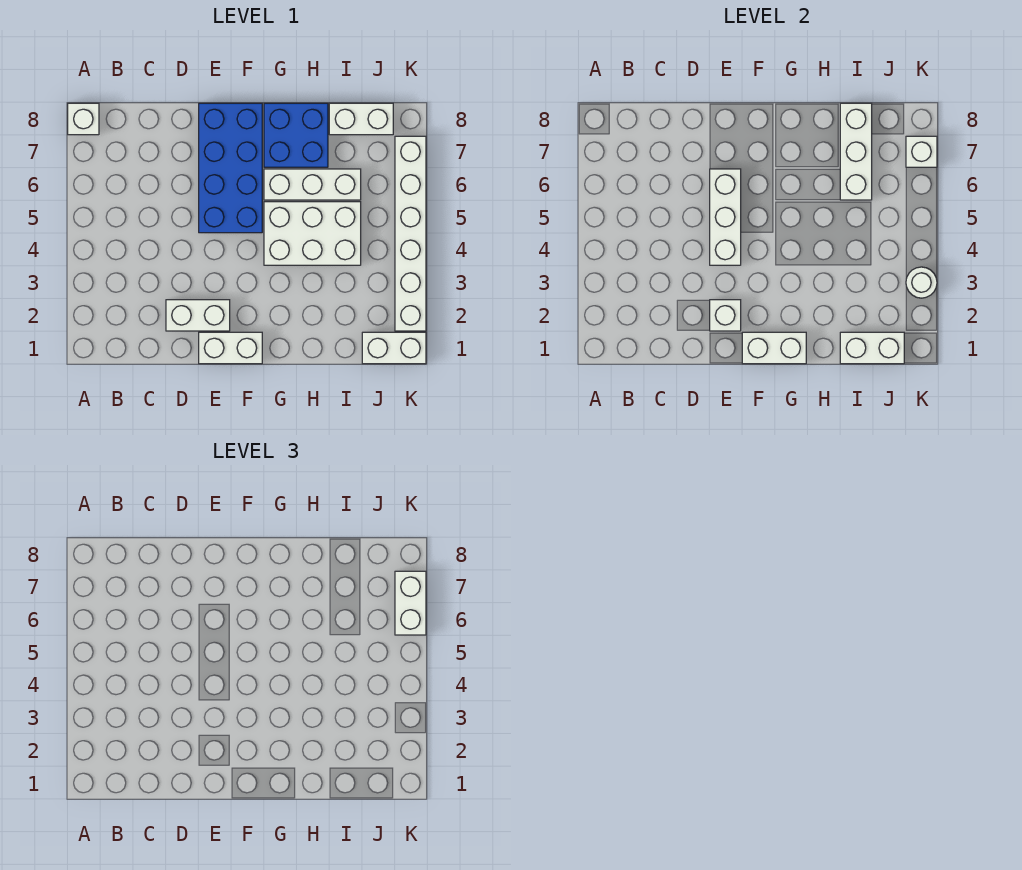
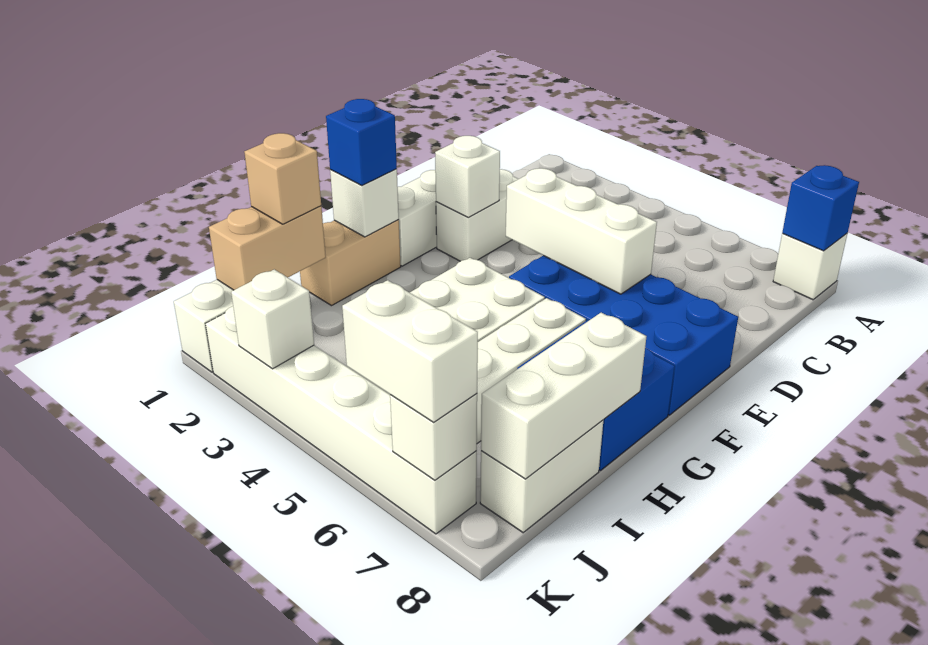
none -> blue 1x1 brick [782,165,859,251]
white 1x2 brick [742,332,806,364] -> white 1x1 brick [330,169,399,237]
none -> tan 1x2 brick [300,220,401,306]
none -> blue 1x1 brick [326,99,397,186]
white 1x2 brick [840,332,904,364] -> tan 1x2 brick [209,206,326,290]
none -> tan 1x1 brick [244,133,321,224]
white 1x3 brick [840,103,872,200] -> white 1x3 brick turned to [481,313,647,479]
white 1x1 round brick [906,267,937,298] -> white 1x1 brick [231,269,314,369]

